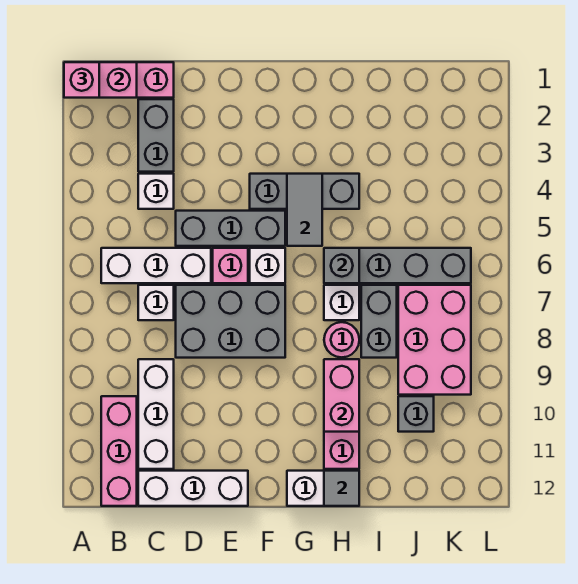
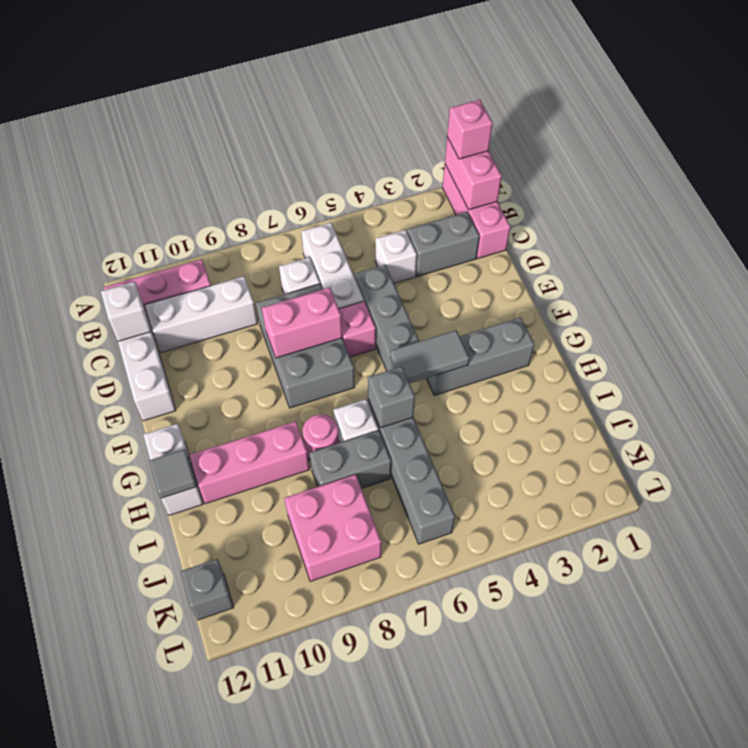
grey 1x3 brick [250,174,359,209] -> grey 1x3 brick turned to [427,317,535,395]
white 1x1 brick [250,248,285,283] -> white 1x1 brick moved to [101,282,151,341]
pink 1x2 brick [324,359,359,432] -> pink 1x2 brick moved to [262,288,342,358]
pink 2x3 brick [398,285,471,395] -> pink 2x2 brick [284,474,381,581]
grey 1x1 brick [398,396,434,432] -> grey 1x1 brick moved to [181,559,234,620]

